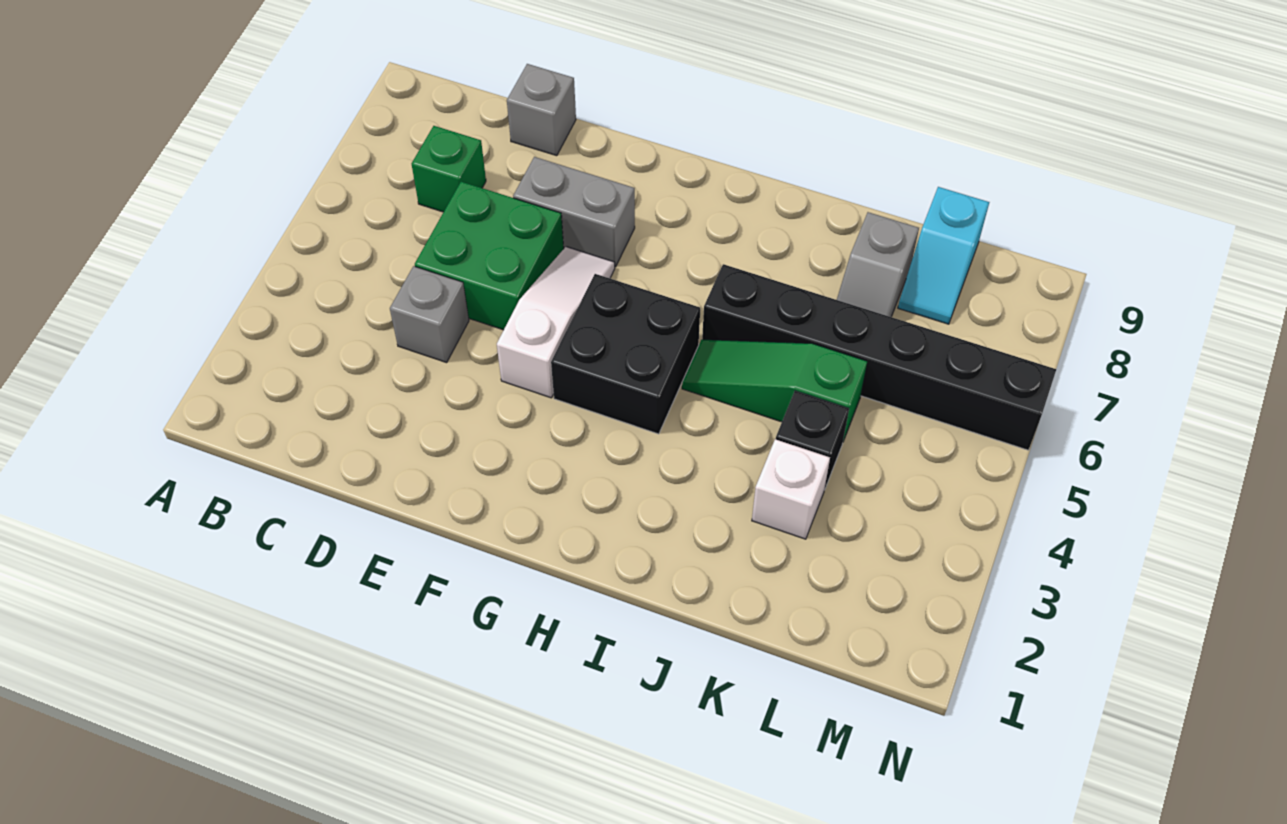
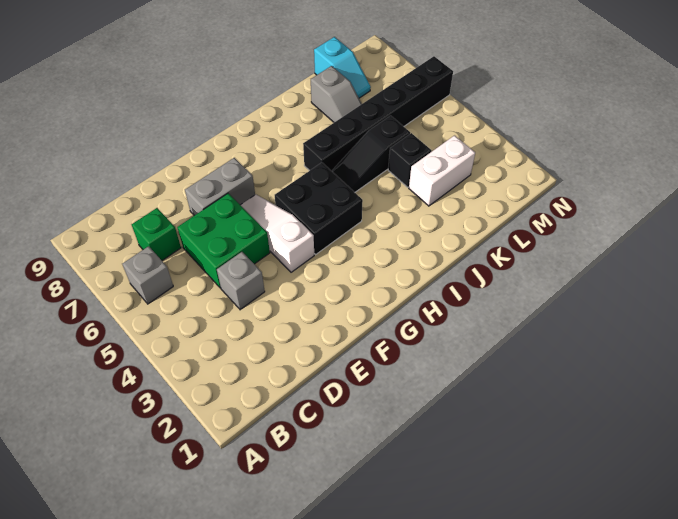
grey 1x1 brick [507,64,576,156] -> grey 1x1 brick moved to [123,246,173,304]
green 1x3 slope [682,340,867,441] -> black 1x3 slope [332,116,410,192]
white 1x1 brick [752,439,830,539] -> white 1x2 brick [409,136,475,206]

